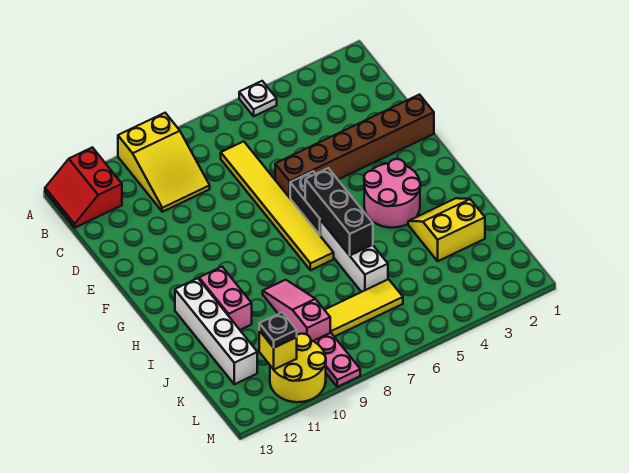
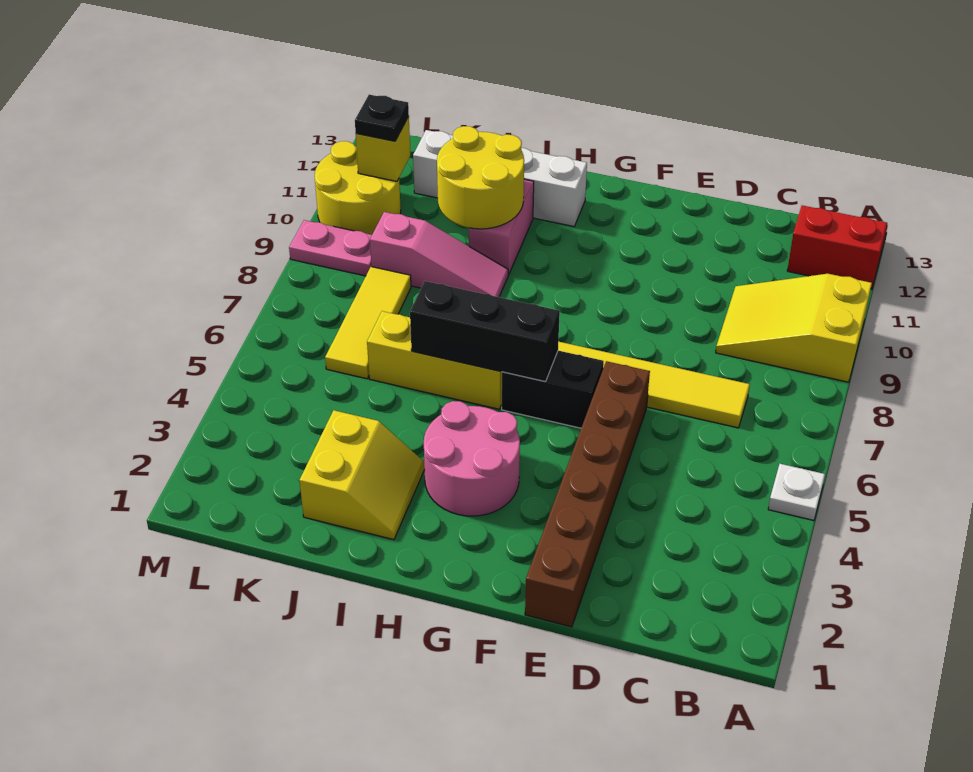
white 1x3 brick [320,220,388,292] -> yellow 1x3 brick [367,311,502,409]
pink 1x2 brick [199,267,252,330] -> pink 1x2 brick turned to [469,179,534,275]
none -> yellow 2x2 round brick [437,126,524,229]

